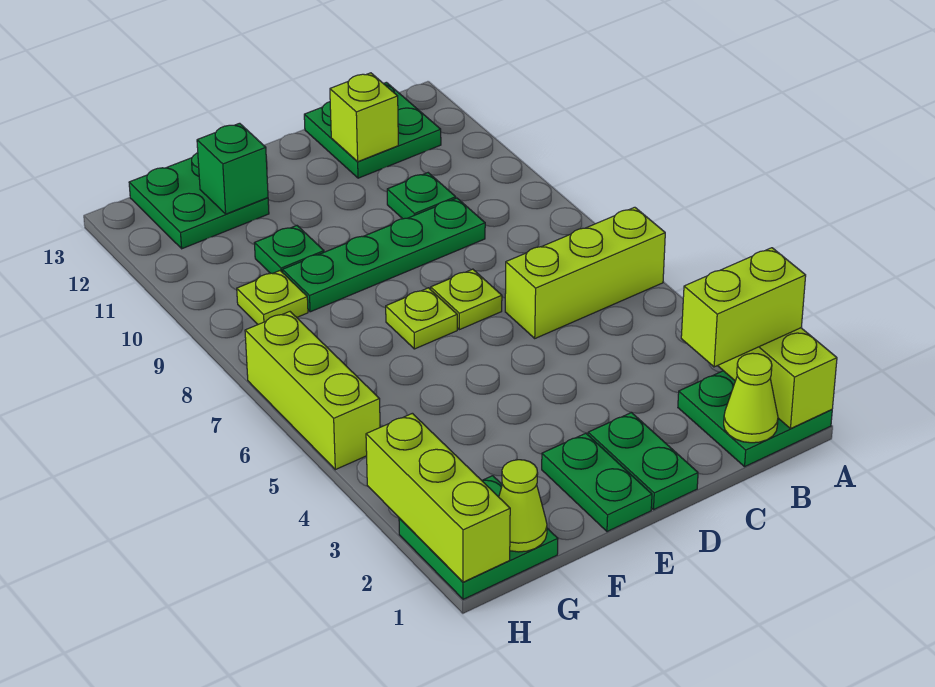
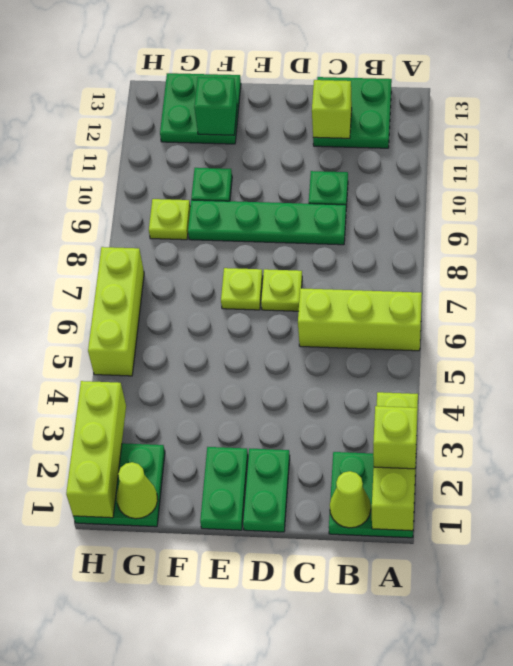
lime 1x2 brick [681,248,806,367] -> lime 1x1 brick [373,406,417,469]

